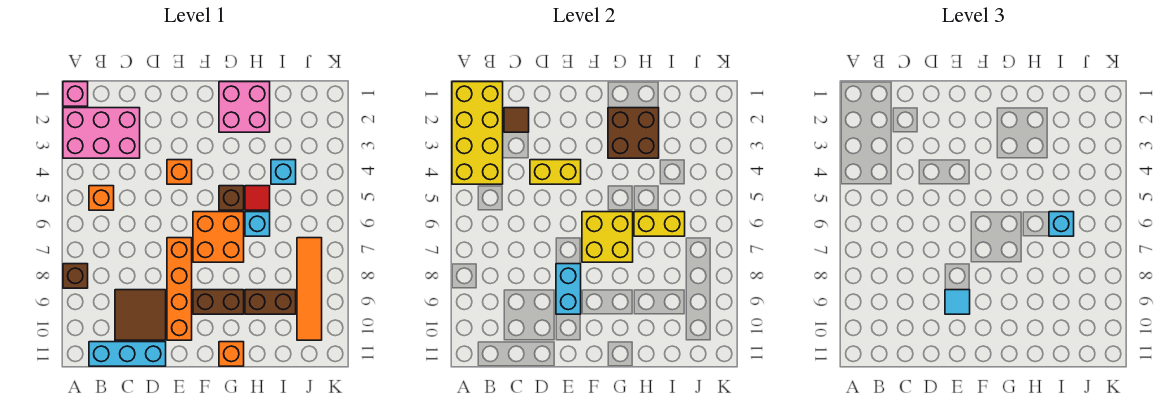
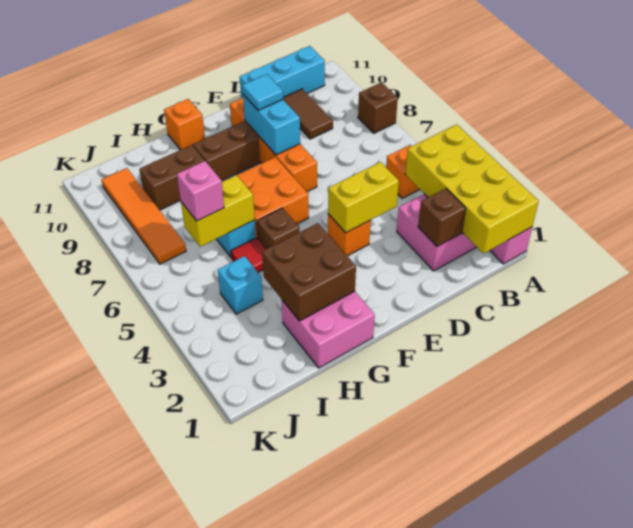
brown 1x1 tile [504,108,529,132] -> brown 1x1 brick [418,189,466,247]
brown 2x2 tile [115,290,166,340] -> brown 1x2 tile [283,89,333,139]
yellow 2x2 brick [582,212,633,262] -> none
cyan 1x1 brick [1049,212,1074,236] -> pink 1x1 brick [177,161,224,221]

